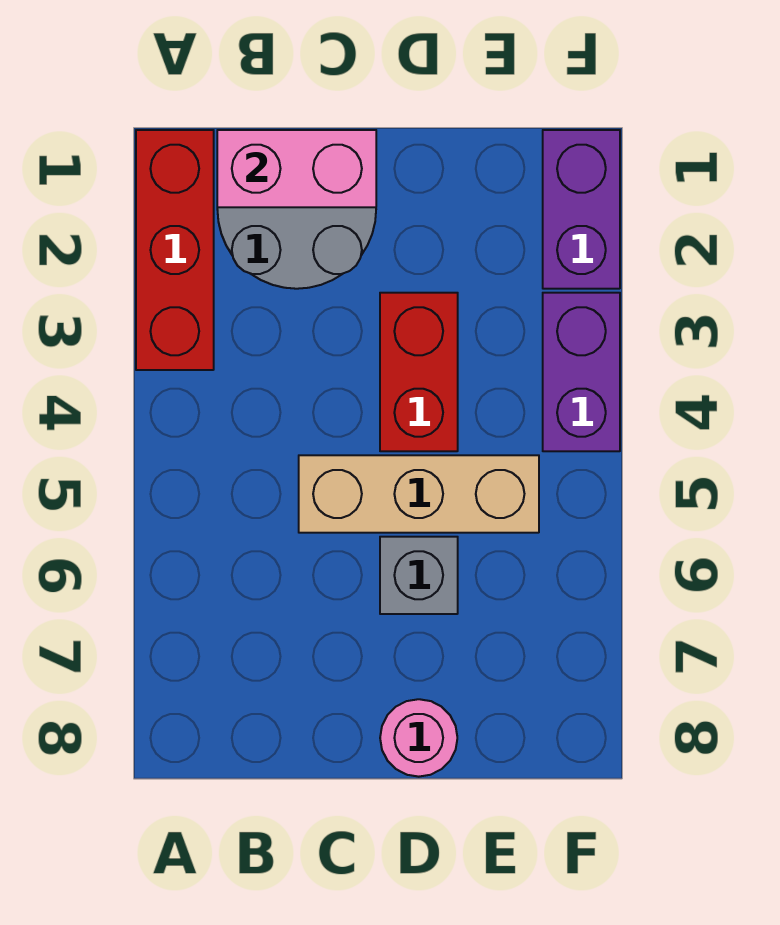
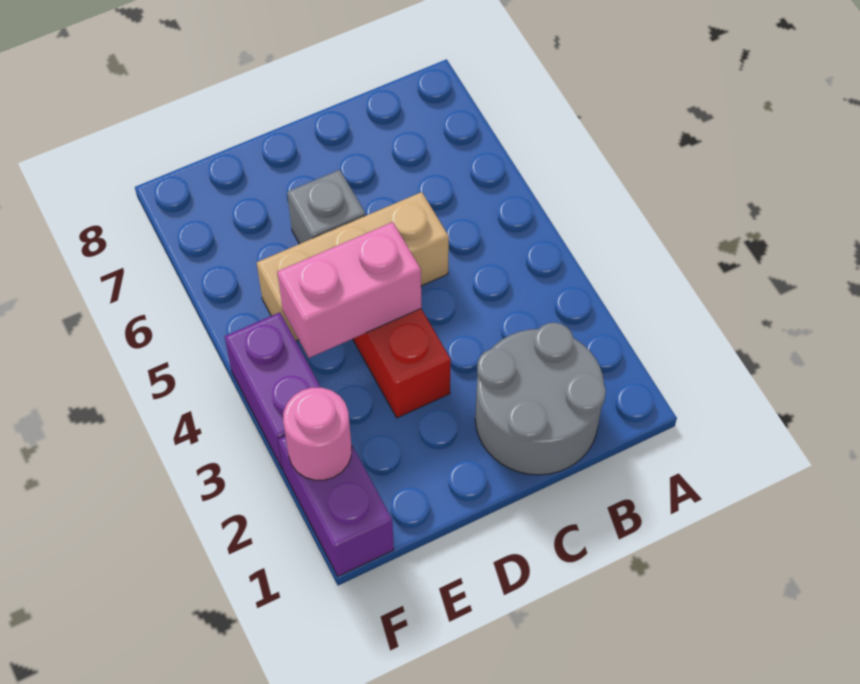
red 1x3 brick [136,130,214,370] -> none
pink 1x2 brick [217,130,376,207] -> pink 1x2 brick moved to [277,222,421,358]
pink 1x1 round brick [380,699,457,777] -> pink 1x1 round brick moved to [283,388,352,480]

